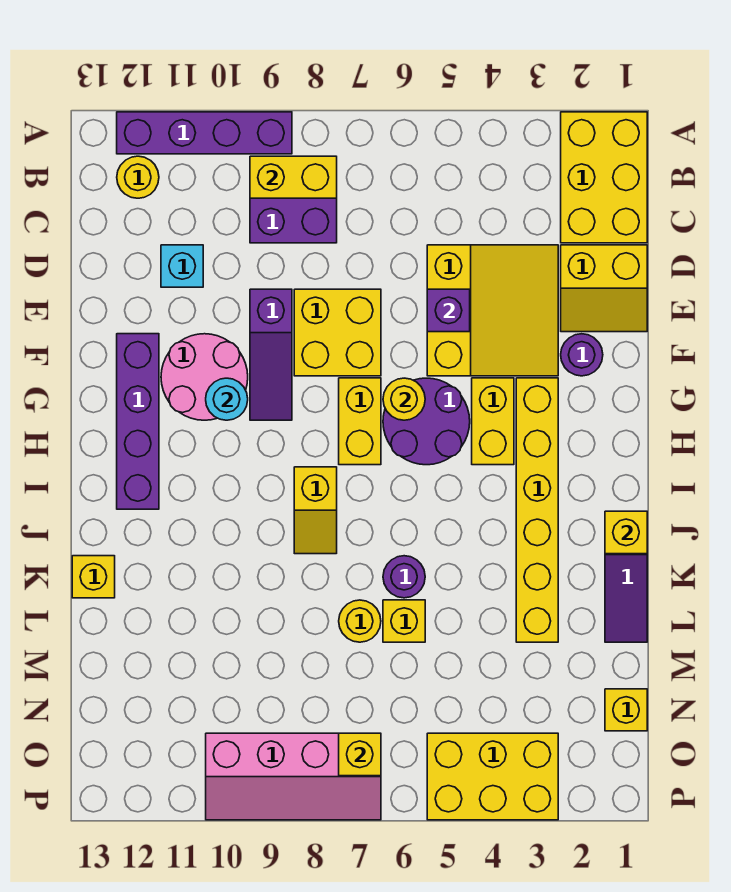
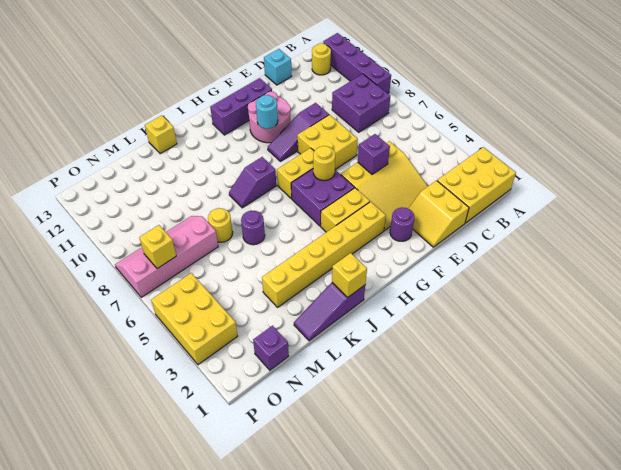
yellow 1x2 brick [250,156,337,198] -> none
cyan 1x1 brick [161,245,203,287] -> cyan 1x1 brick moved to [264,49,291,85]
purple 1x4 brick [117,334,159,509] -> purple 1x3 brick [210,78,272,135]
purple 2x2 round brick [383,378,470,465] -> purple 2x2 brick [291,169,354,226]
yellow 1x2 slope [294,467,337,554] -> purple 1x2 slope [229,157,276,208]
yellow 1x1 brick [383,600,425,642] -> none
yellow 1x1 brick [605,689,647,731] -> purple 1x1 brick [253,326,289,370]
pink 2x4 slope [206,733,381,820] -> pink 2x4 slope turned to [115,216,218,297]

